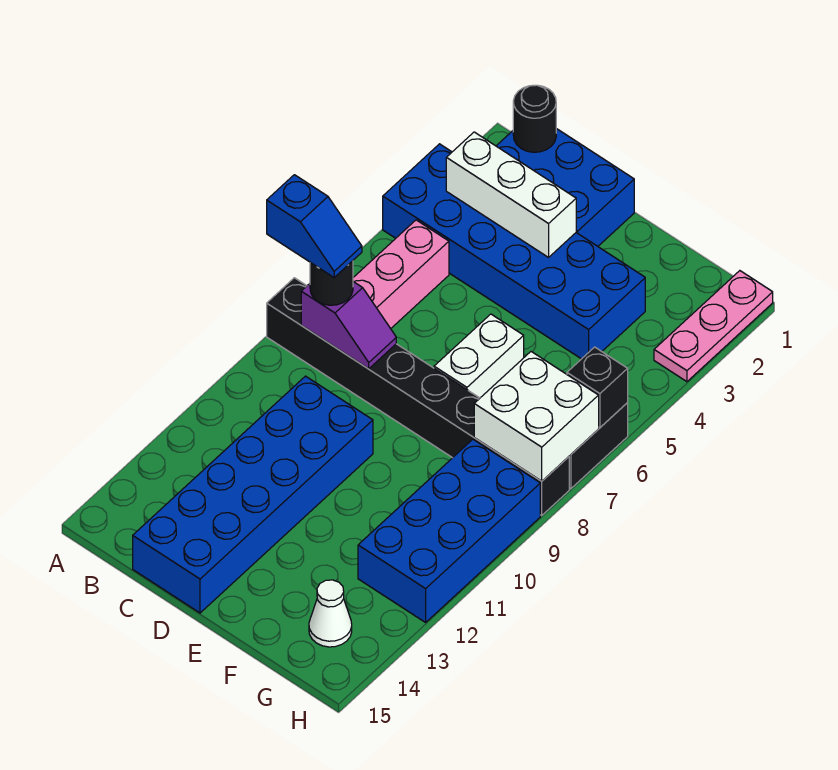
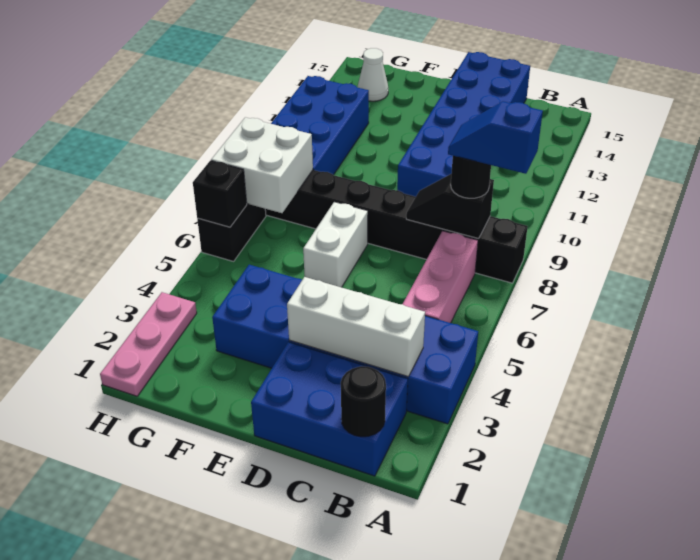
purple 1x2 slope [301,282,396,369] -> black 1x2 slope [406,174,494,239]

